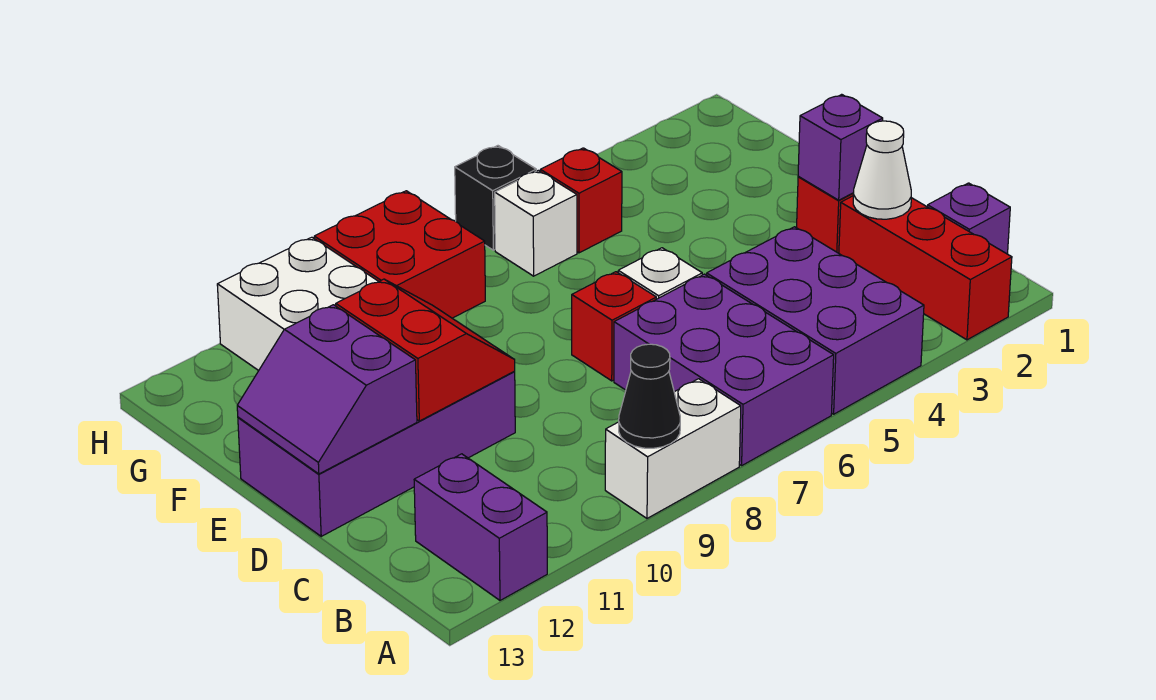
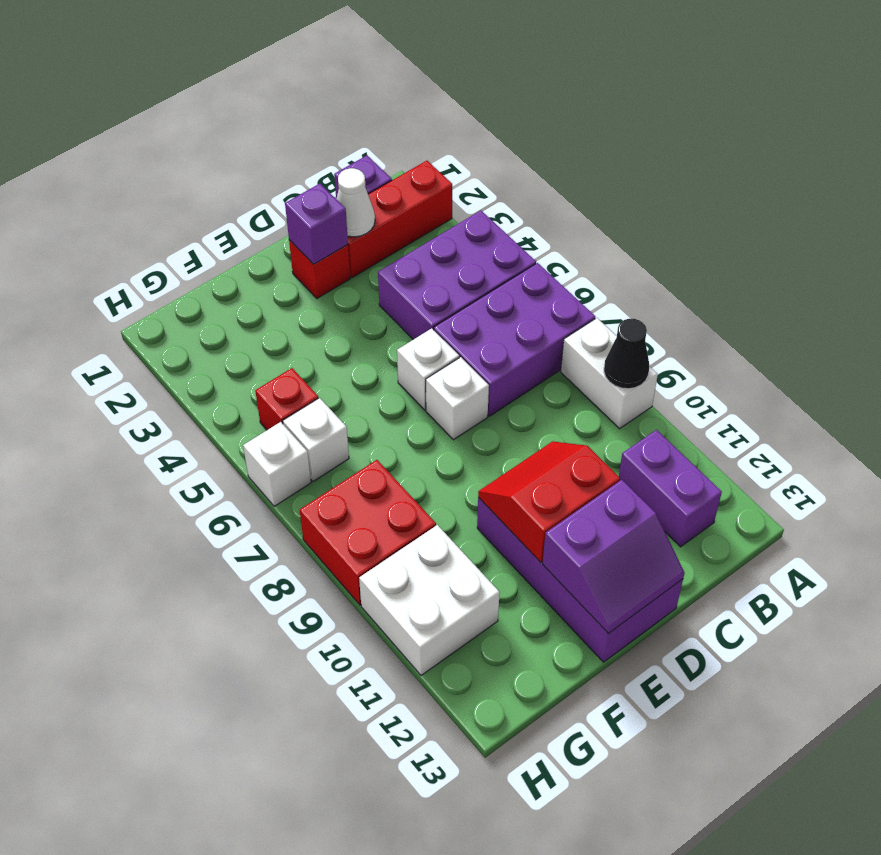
purple 1x2 brick [414,454,547,600] -> purple 1x2 brick turned to [619,430,722,547]
red 1x1 brick [572,272,656,381] -> white 1x1 brick [426,357,489,440]
black 1x1 brick [455,146,536,250] -> white 1x1 brick [243,422,311,506]

